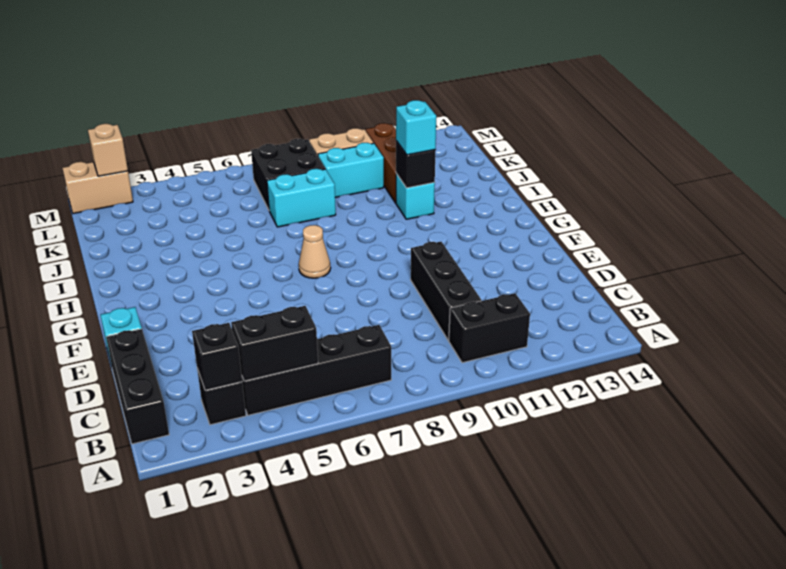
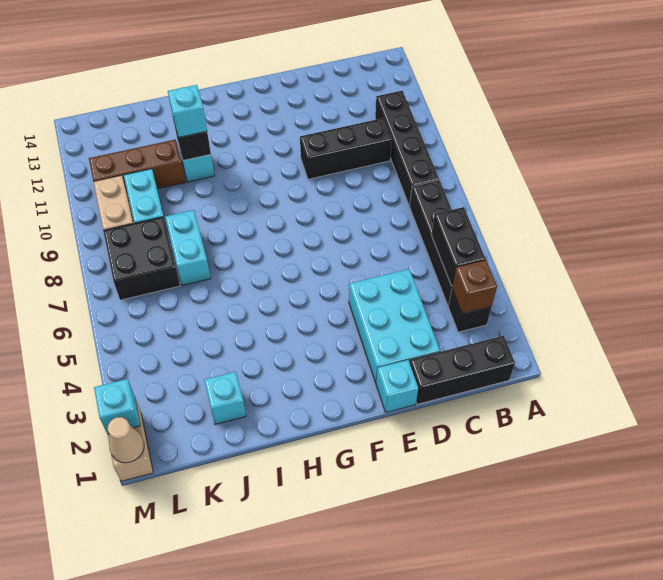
black 1x1 brick [192,323,242,390] -> brown 1x1 brick [452,260,497,313]
black 1x2 brick [449,293,530,363] -> black 1x4 brick [375,91,439,206]
none -> cyan 2x3 brick [349,269,440,383]
tan 1x1 cone [299,225,331,278] -> tan 1x1 cone moved to [107,417,144,463]
none -> cyan 1x1 brick [204,372,246,425]
tan 1x1 brick [88,124,128,176] -> cyan 1x1 brick [94,379,141,434]

